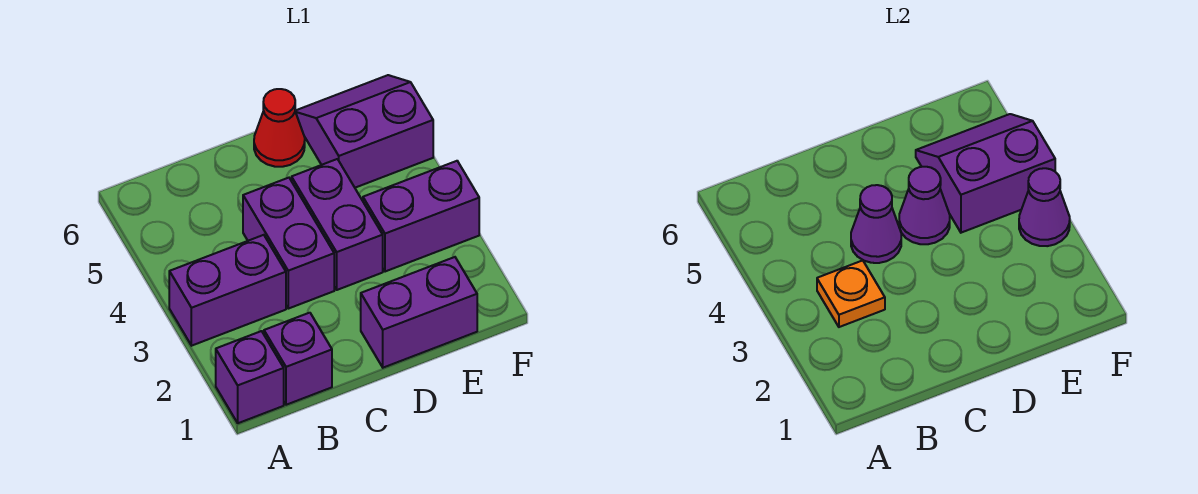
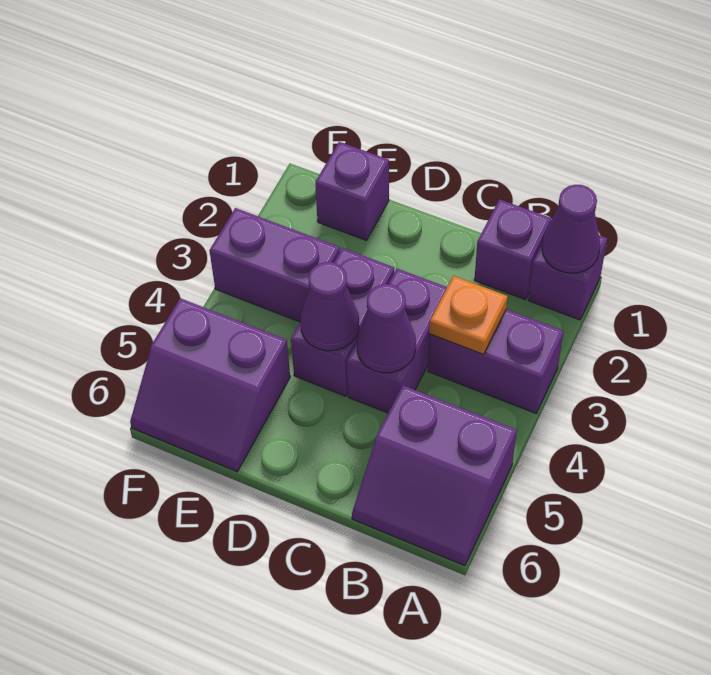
purple 1x2 brick [361,257,477,368] -> purple 1x1 brick [315,142,389,240]
red 1x1 cone [254,89,305,167] -> none
purple 2x2 slope [916,114,1055,233] -> purple 2x2 slope moved to [352,385,517,566]
purple 1x1 cone [1019,168,1070,246] -> purple 1x1 cone moved to [542,185,600,273]

